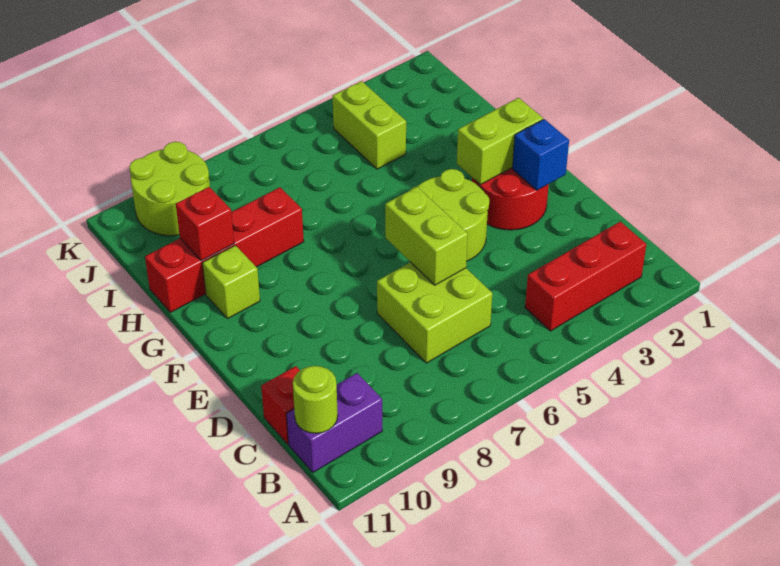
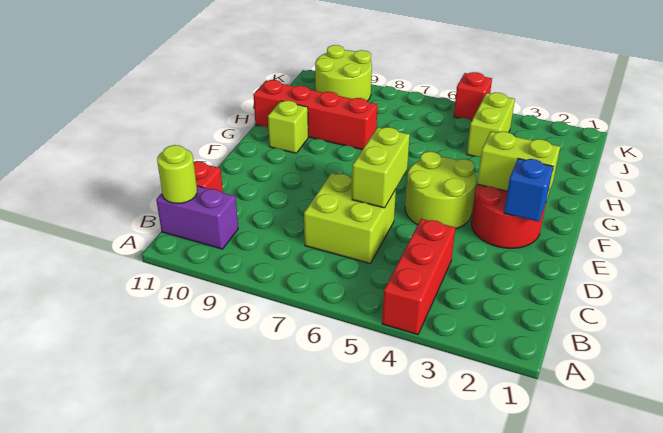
red 1x3 brick [525,222,646,331] -> red 1x3 brick turned to [382,219,455,335]
red 1x1 brick [176,187,234,261] -> red 1x1 brick moved to [454,72,492,121]

